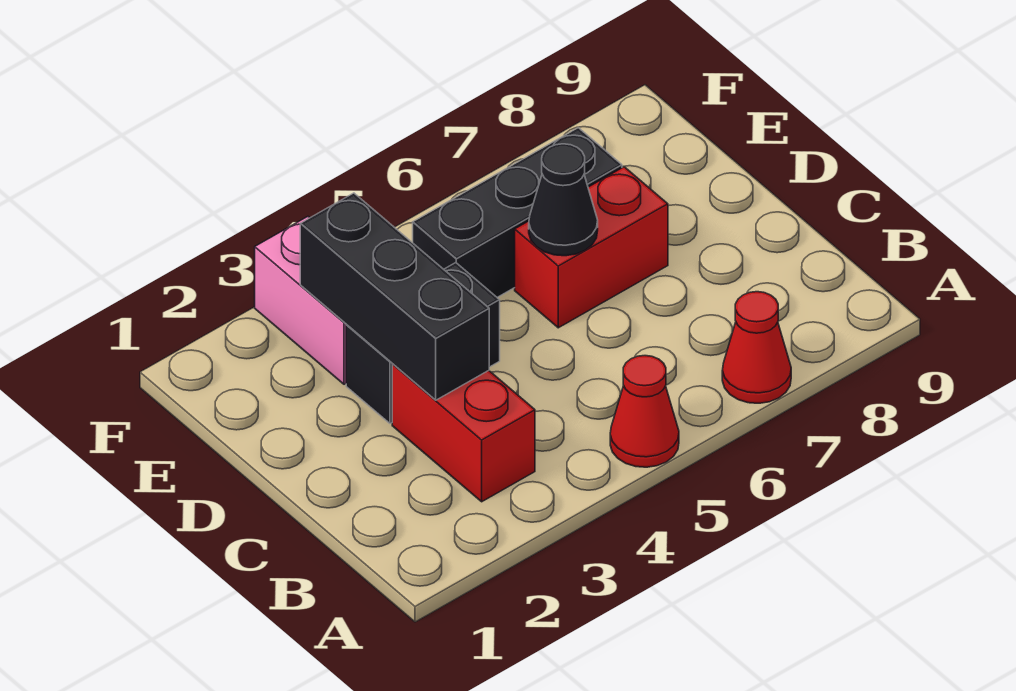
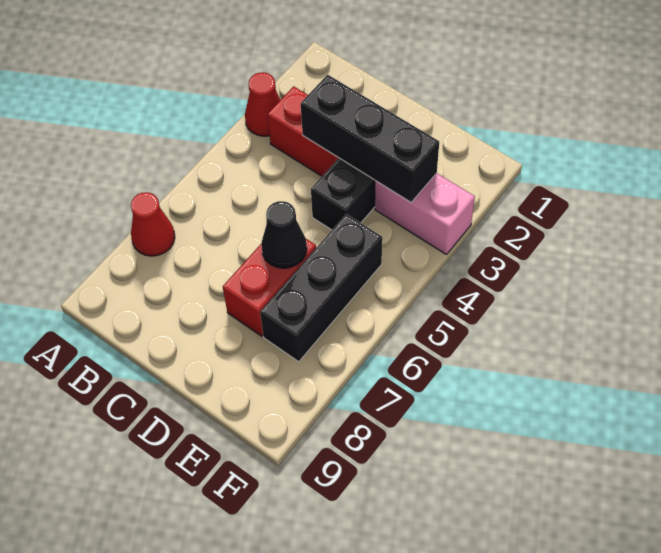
red 1x1 cone [610,356,679,467] -> red 1x1 cone moved to [245,72,280,136]

